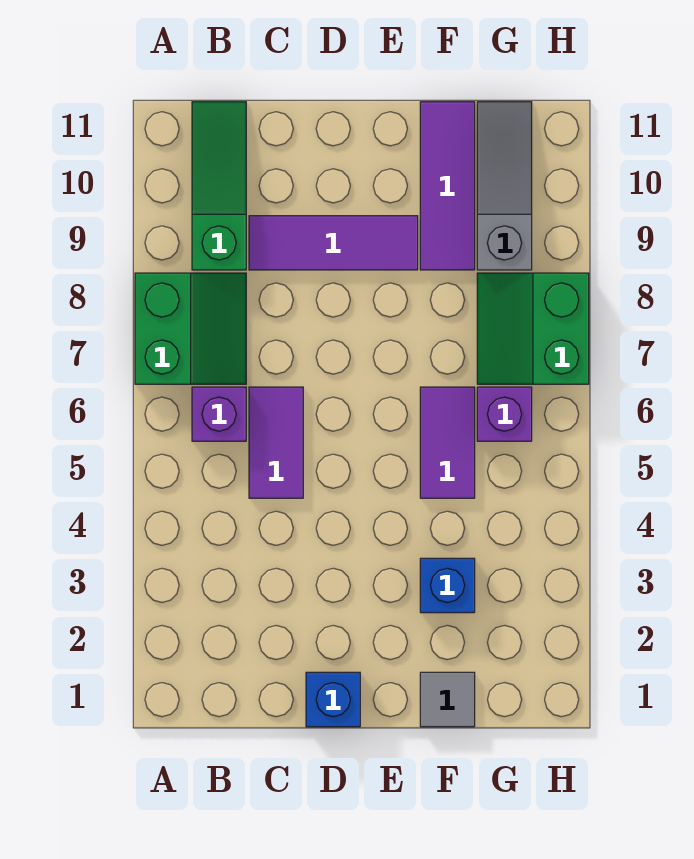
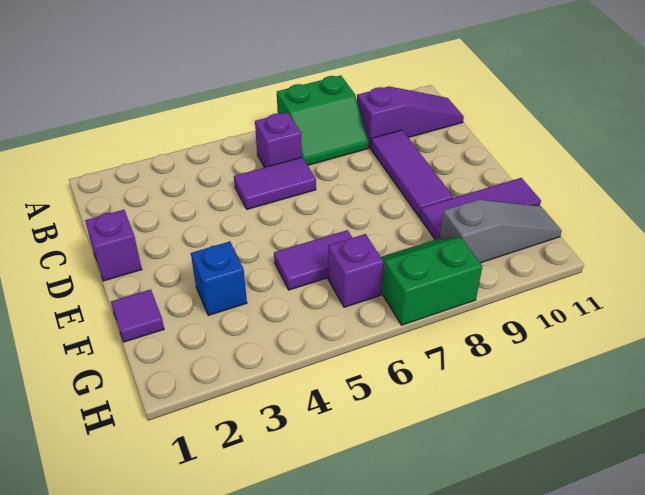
green 1x3 slope [192,102,246,270] -> purple 1x3 slope [357,86,464,148]
blue 1x1 brick [306,672,360,727] -> purple 1x1 brick [85,210,142,281]
grey 1x1 tile [420,672,475,727] -> purple 1x1 tile [111,289,164,342]

